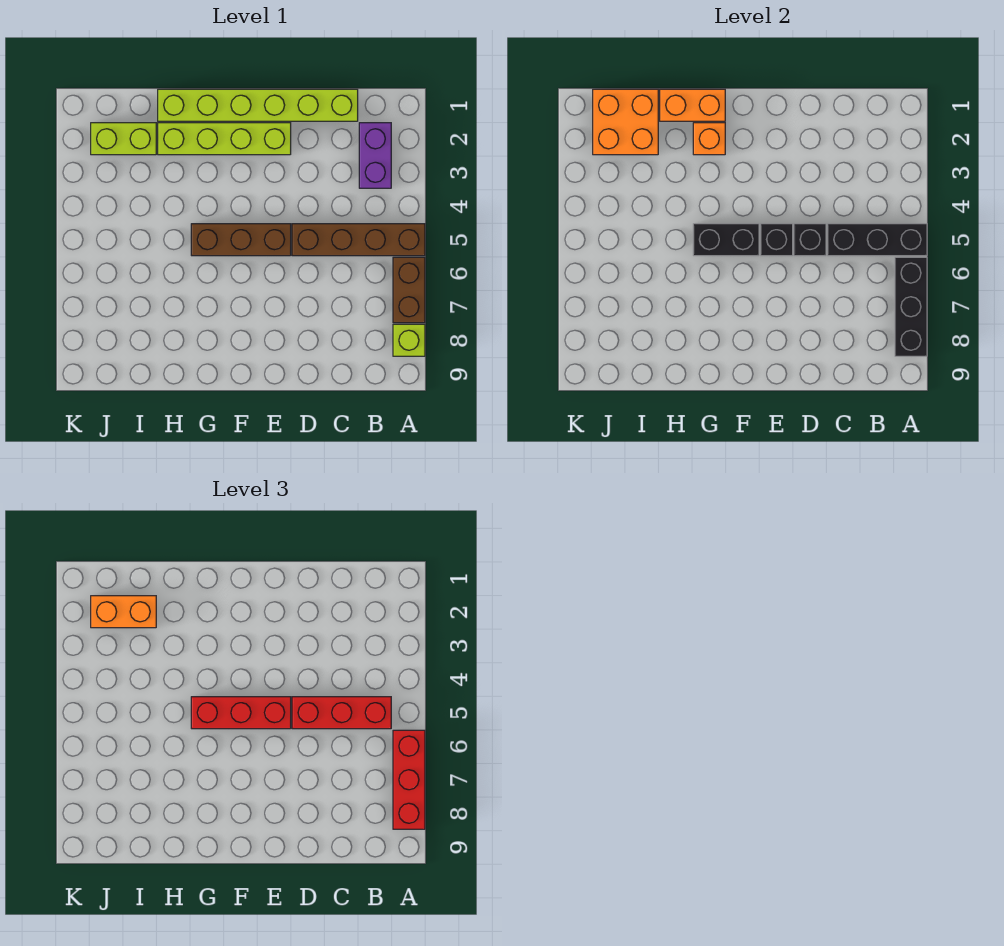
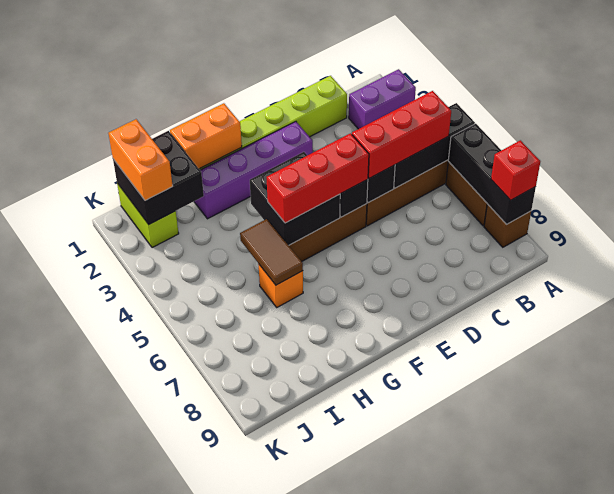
red 1x3 brick [393,730,425,829] -> red 1x1 brick [491,140,540,200]
lime 1x1 brick [393,324,425,356] -> brown 1x1 brick [484,204,531,247]
purple 1x2 brick [359,123,391,188] -> purple 1x2 brick turned to [349,69,416,129]
lime 1x4 brick [158,123,291,155] -> purple 1x4 brick [194,122,313,219]
black 1x2 brick [693,224,759,256] -> black 2x2 brick [250,152,340,245]
orange 1x1 brick [693,123,725,155] -> orange 1x1 brick moved to [259,265,303,307]
none -> brown 1x2 tile [240,219,303,285]
orange 2x2 brick [593,89,658,155] -> black 2x2 brick [113,131,204,224]
lime 1x2 brick [91,123,156,155] -> lime 1x2 brick turned to [117,183,179,248]
orange 1x2 brick [91,596,156,628] -> orange 1x2 brick turned to [108,119,173,200]

